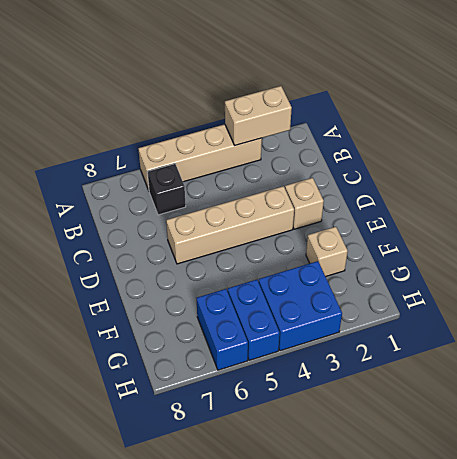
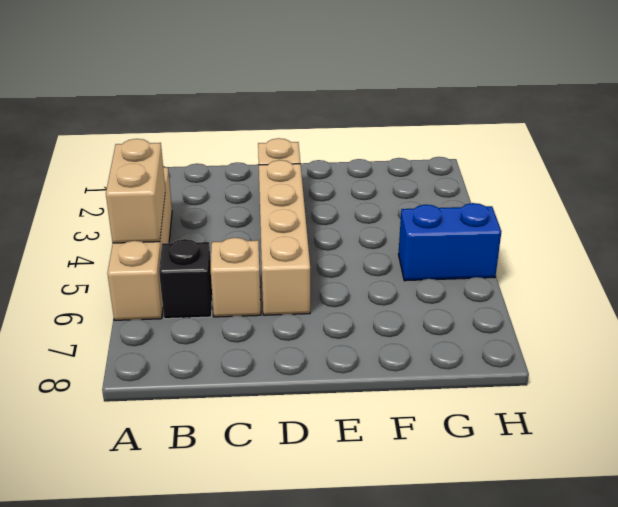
tan 1x2 brick [225,86,292,145] -> tan 1x2 brick moved to [106,139,165,243]
tan 1x1 brick [306,227,348,277] -> tan 1x1 brick moved to [211,238,261,317]
blue 2x2 brick [259,261,342,351] -> none
blue 1x2 brick [197,289,248,370] -> none

